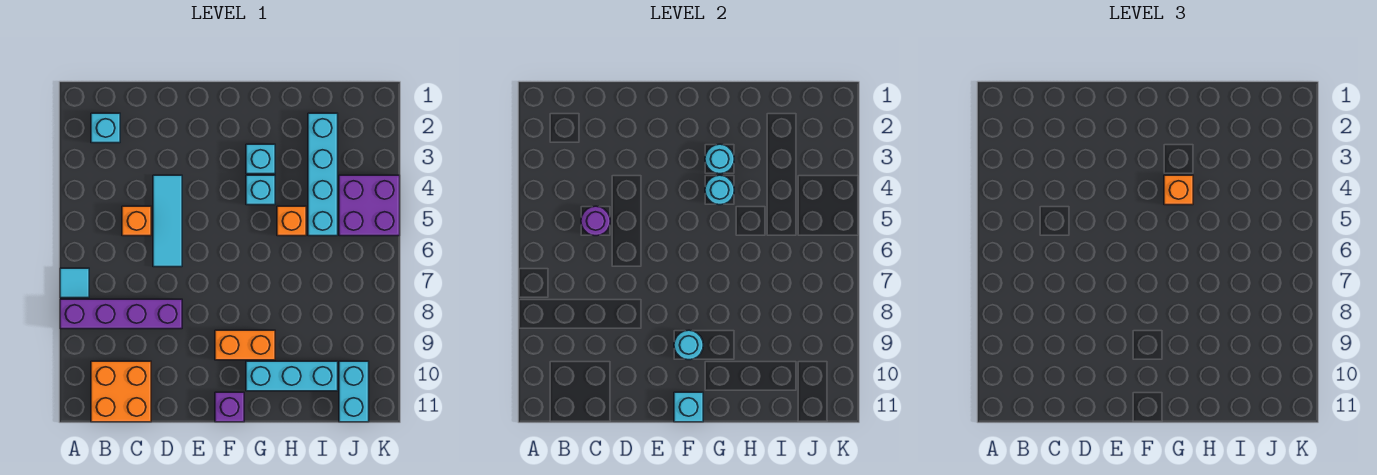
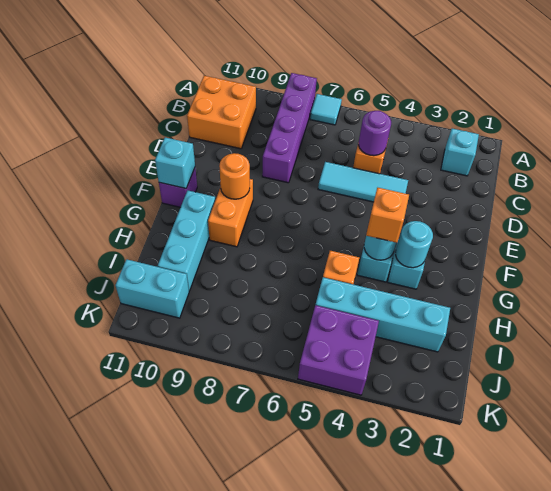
cyan 1x1 round brick [674,330,703,360] -> orange 1x1 round brick [219,153,250,199]

